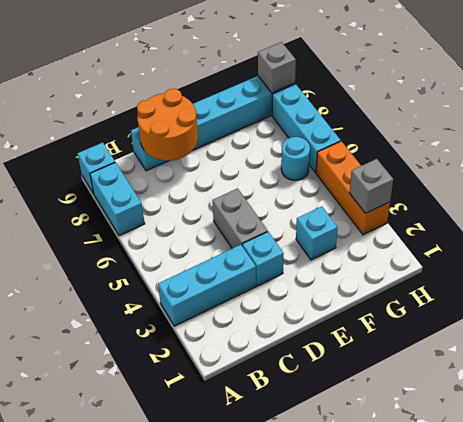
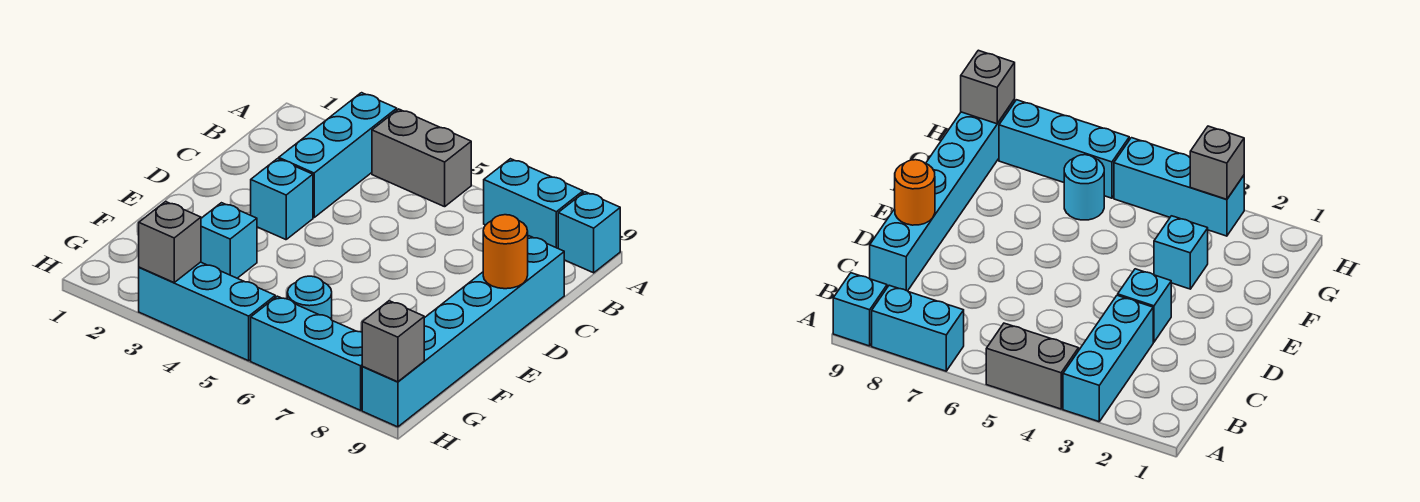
orange 2x2 round brick [137,89,198,161] -> orange 1x1 round brick [483,215,528,289]
grey 1x2 brick [212,188,268,248] -> grey 1x2 brick moved to [372,109,471,207]
orange 1x3 brick [316,141,390,235] -> cyan 1x3 brick [139,262,275,361]

